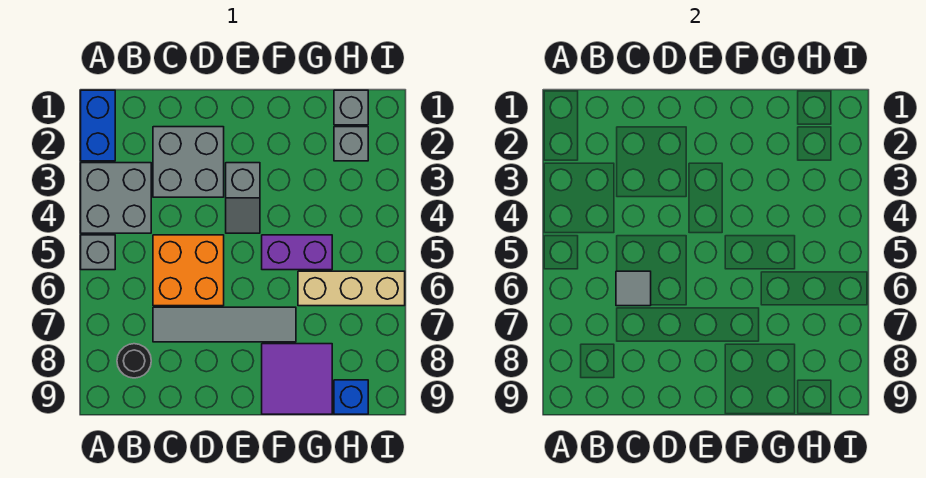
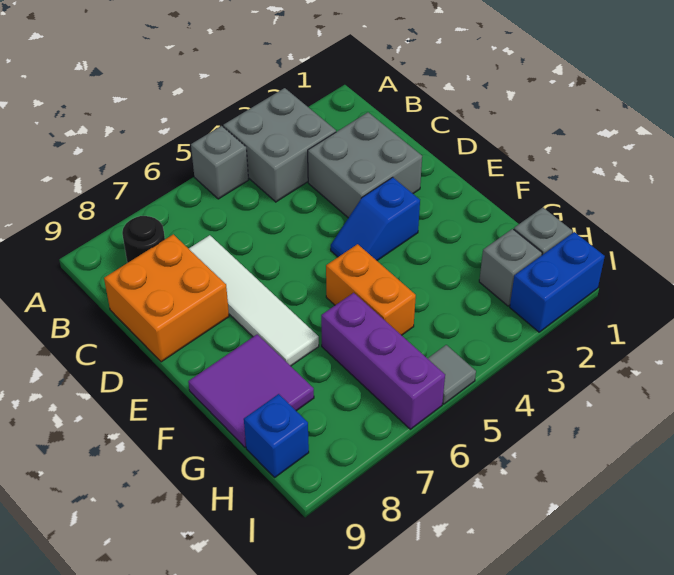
blue 1x2 brick [81,90,115,161] -> blue 1x2 brick moved to [510,232,605,332]
orange 2x2 brick [153,235,224,306] -> orange 2x2 brick moved to [104,234,229,362]
grey 1x1 tile [616,271,651,306] -> grey 1x1 tile moved to [427,345,476,404]
grey 1x4 tile [153,307,296,342] -> white 1x4 tile [189,235,319,366]
grey 1x2 slope [226,163,260,233] -> blue 1x2 slope [331,177,420,261]
purple 1x2 brick [262,235,332,270] -> orange 1x2 brick [326,244,416,335]
tan 1x3 brick [298,271,405,306] -> purple 1x3 brick [321,293,445,429]

